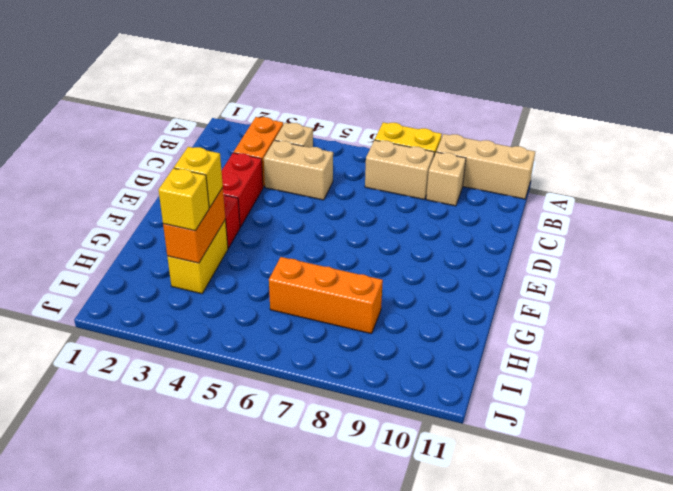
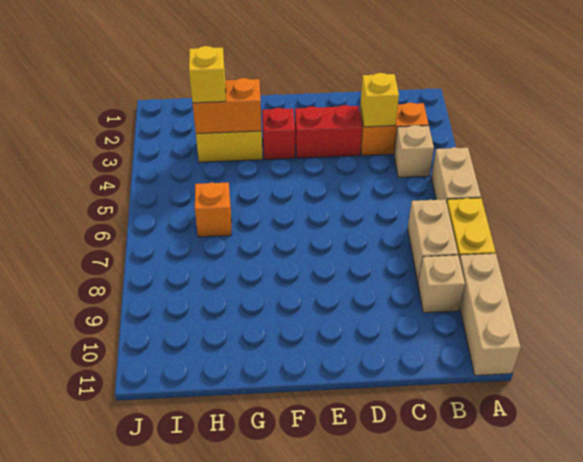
tan 1x2 brick [264,140,333,200] -> tan 1x2 brick moved to [431,147,481,203]
yellow 1x1 brick [174,147,223,208] -> yellow 1x1 brick moved to [360,73,399,127]
orange 1x3 brick [269,257,383,334] -> orange 1x1 brick [195,182,231,237]

